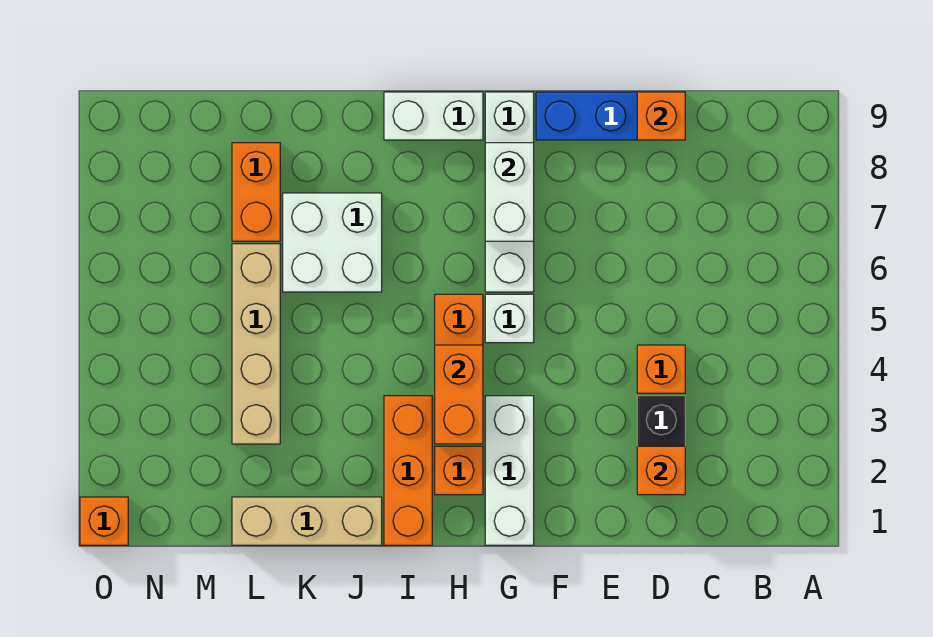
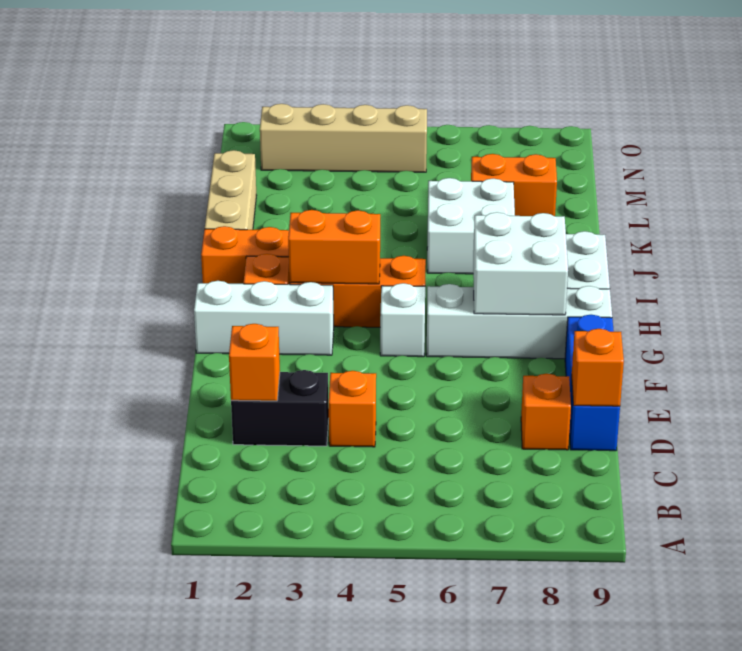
white 1x2 brick [485,143,534,241] -> white 2x2 brick [473,212,568,315]
tan 1x4 brick [232,244,280,444] -> tan 1x4 brick moved to [260,104,427,172]
orange 1x1 brick [80,497,128,545] -> orange 1x1 brick moved to [521,374,571,450]

